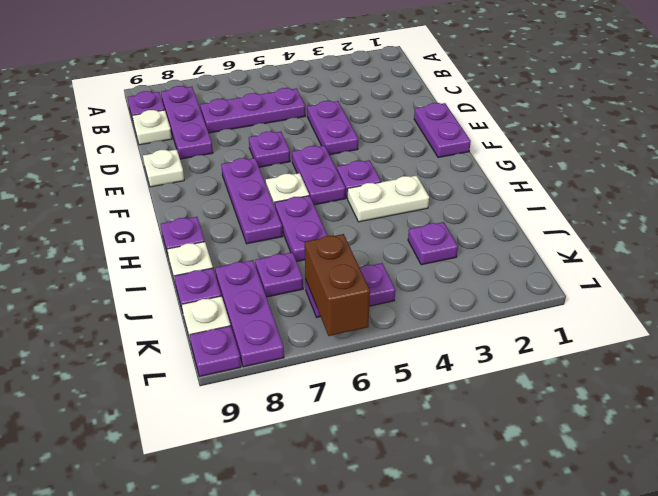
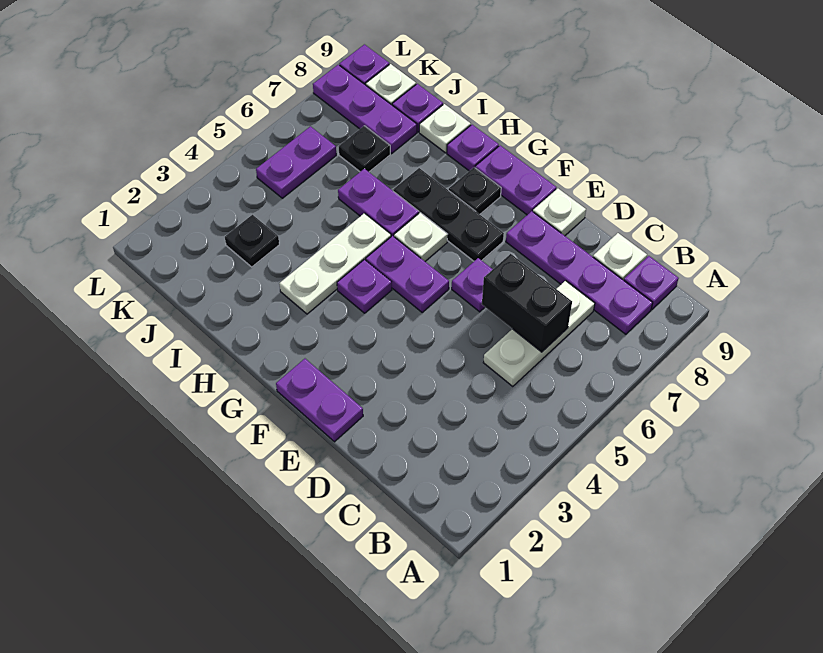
purple 1x3 plate [161,86,213,159] -> purple 1x4 plate [506,211,653,334]
purple 1x3 plate [200,88,305,133] -> white 1x3 plate [483,281,595,387]
none -> black 1x2 brick [482,254,572,352]
purple 1x2 plate [307,101,358,155] -> purple 1x2 plate moved to [475,145,556,215]
purple 1x3 plate [221,158,283,244] -> black 1x3 plate [393,168,504,261]
none -> black 1x1 plate [449,168,501,214]
white 1x2 plate [348,176,429,222] -> white 1x3 plate [279,213,391,314]
purple 1x1 plate [408,222,458,265] -> black 1x1 plate [225,215,279,267]
purple 1x1 plate [255,252,303,297] -> black 1x1 plate [339,126,390,172]
brown 1x2 brick [305,234,370,336] -> none

